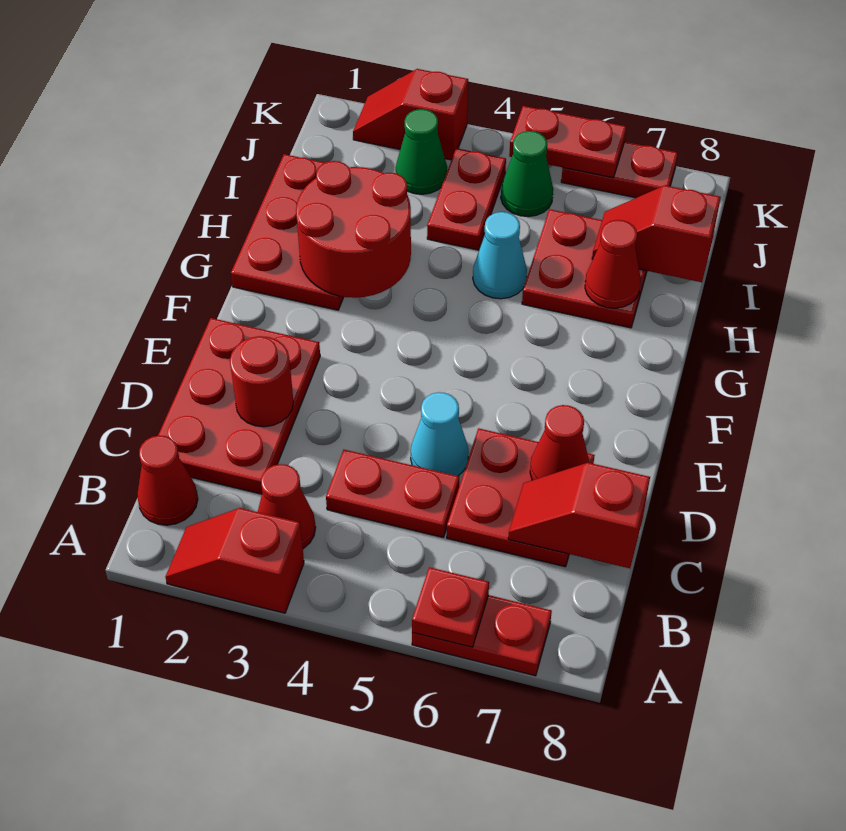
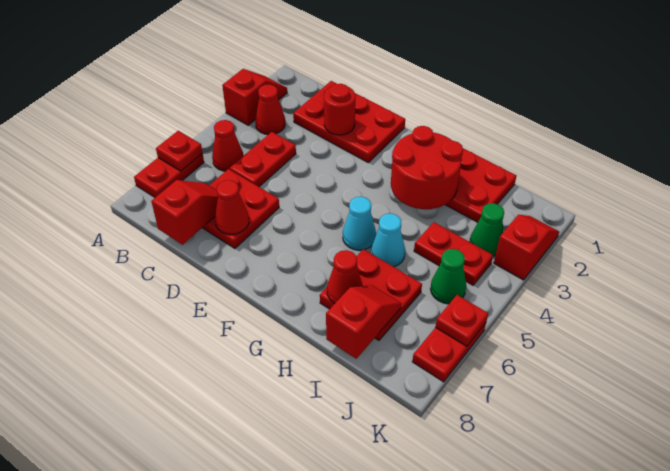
red 1x1 cone [137,436,198,525] -> red 1x1 cone moved to [212,120,243,171]
cyan 1x1 cone [411,392,469,476] -> cyan 1x1 cone moved to [343,197,376,250]
red 1x2 plate [509,106,626,178] -> red 1x1 plate [436,295,488,346]

